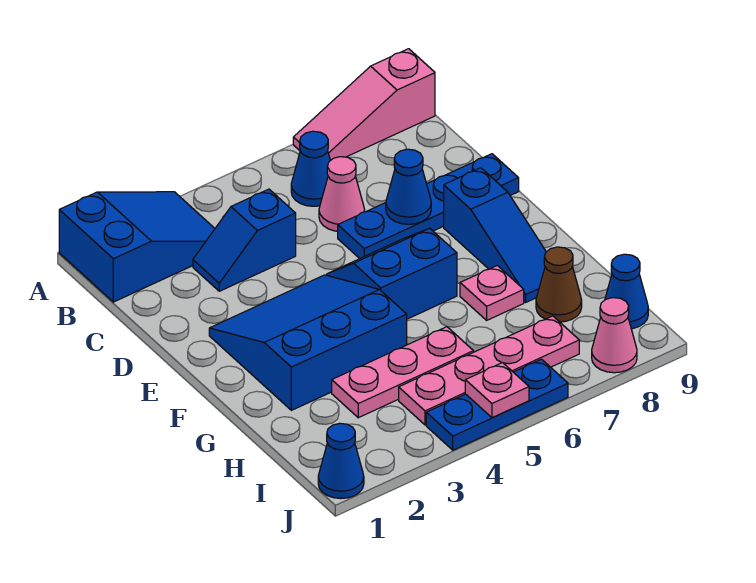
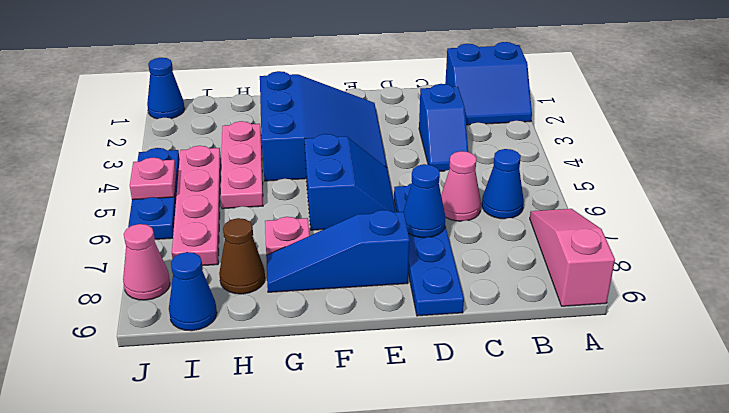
blue 2x3 slope [59,192,215,302] -> blue 2x2 slope [445,42,532,125]
blue 1x2 slope [193,189,296,291] -> blue 1x2 slope turned to [419,84,468,171]

